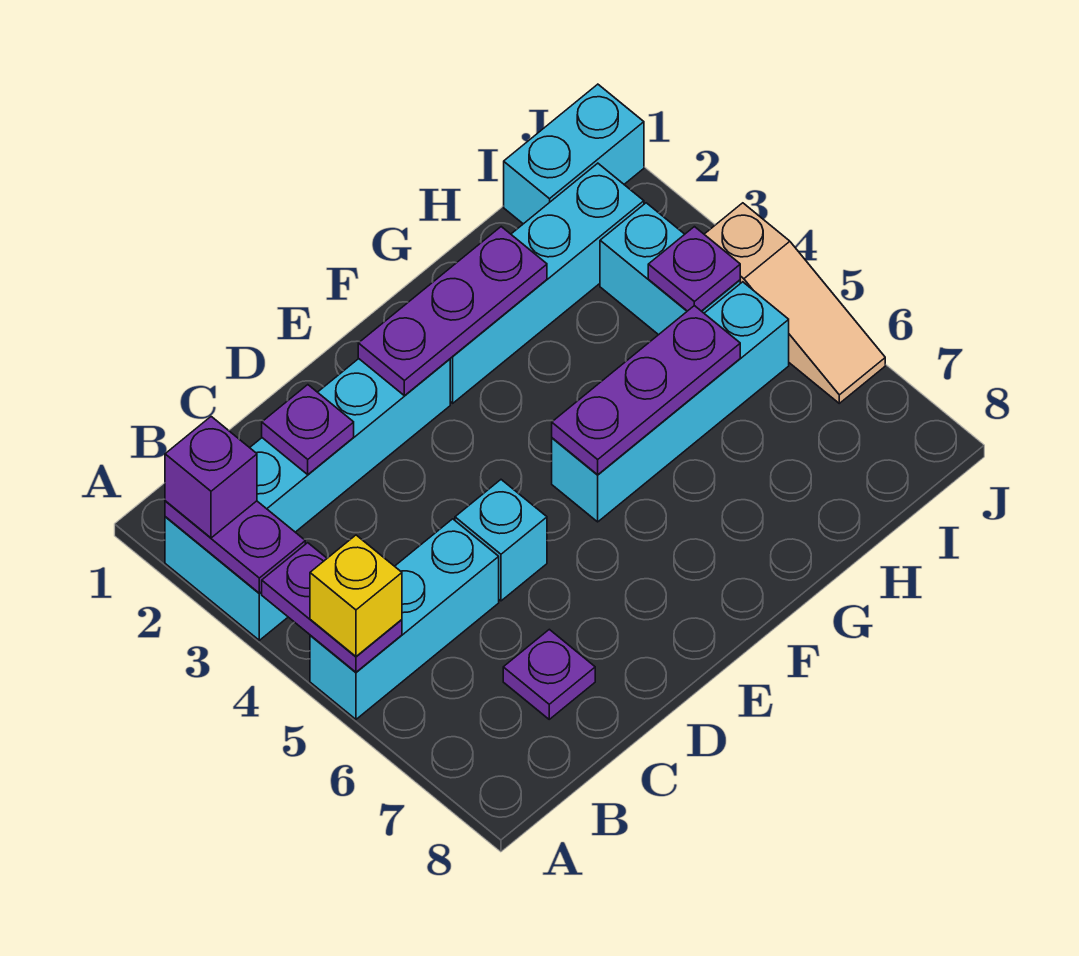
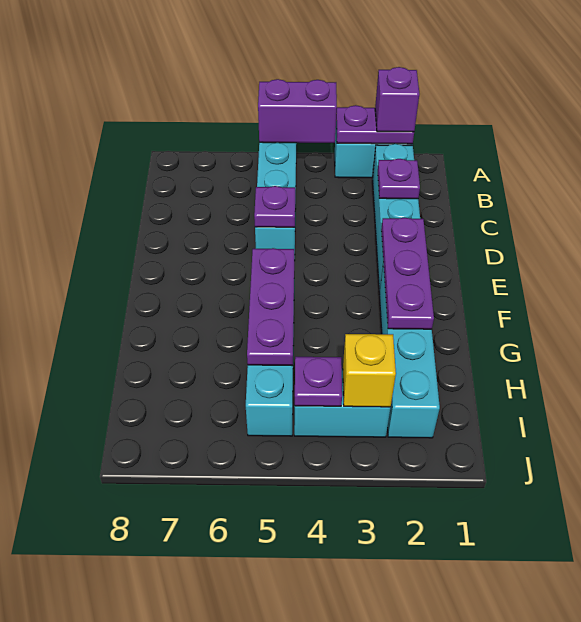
purple 1x2 plate [262,543,402,672] -> purple 1x2 brick [258,79,337,143]
yellow 1x1 brick [310,535,402,656] -> yellow 1x1 brick moved to [343,334,396,407]
purple 1x1 plate [503,629,595,719] -> purple 1x1 plate moved to [254,186,295,227]
cyan 1x2 brick [504,84,644,224] -> none
tan 1x3 slope [704,203,885,403] -> none

